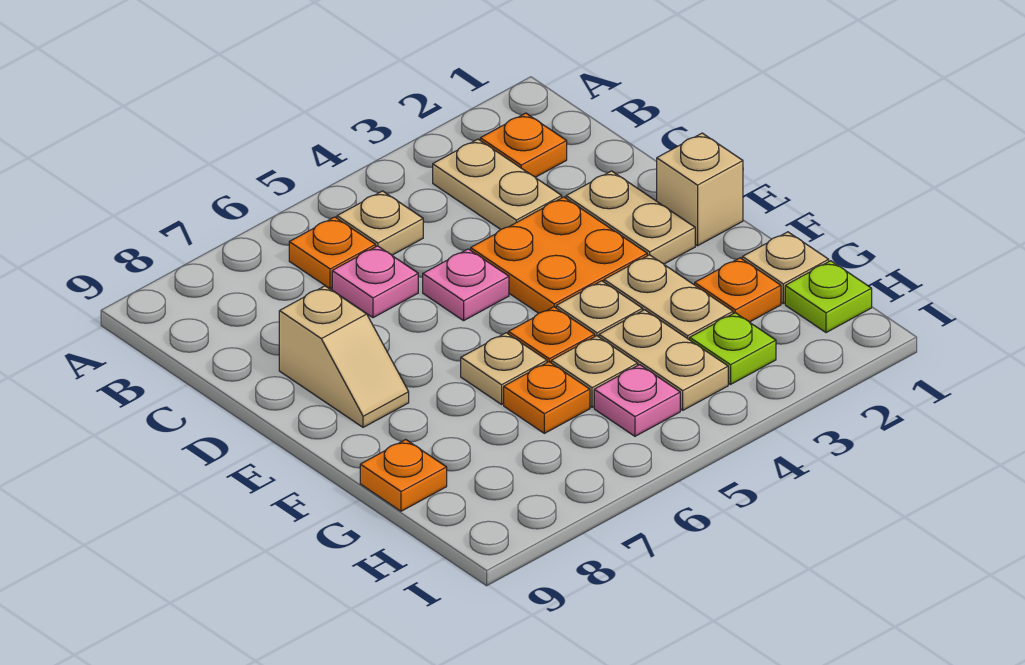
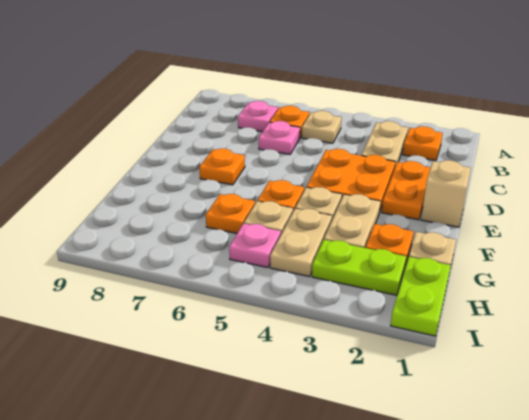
tan 1x2 plate [566,171,695,264] -> orange 1x2 plate [382,161,431,220]
pink 1x1 plate [423,249,509,321] -> pink 1x1 plate moved to [238,101,278,132]
tan 1x2 slope [279,286,409,427] -> none
tan 1x1 plate [461,333,547,404] -> none
orange 1x1 plate [360,440,447,511] -> orange 1x1 plate moved to [199,149,245,185]
lime 1x1 plate [785,261,872,333] -> lime 1x2 plate [391,257,451,336]
lime 1x1 plate [690,313,776,384] -> lime 1x2 plate [312,240,406,295]

